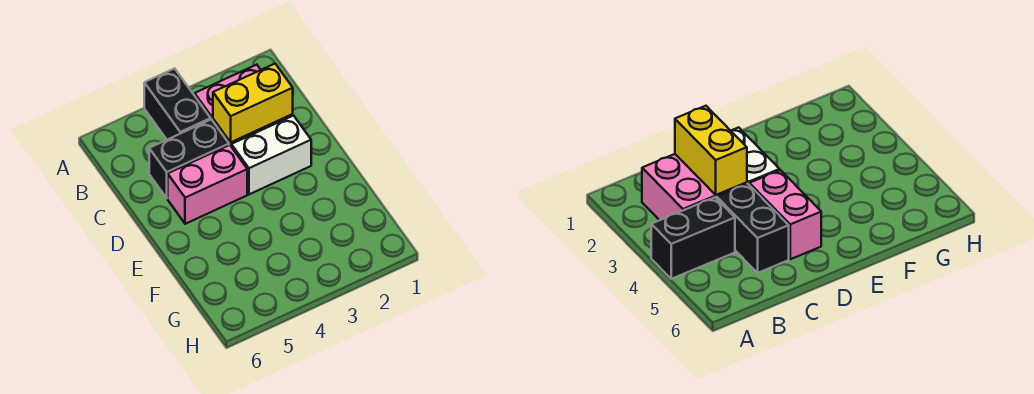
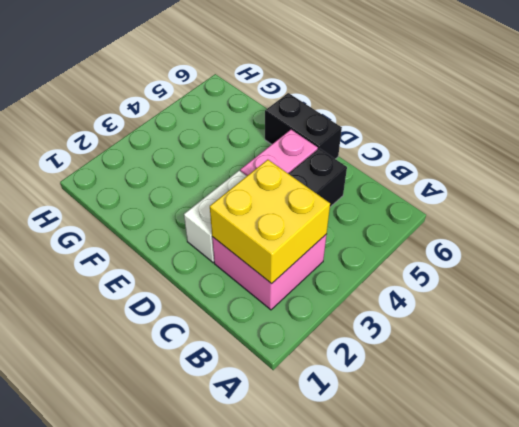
black 1x2 brick [144,68,211,140] -> black 1x2 brick moved to [265,93,342,159]
yellow 1x2 brick [213,64,293,142] -> yellow 2x2 brick [210,160,330,284]

